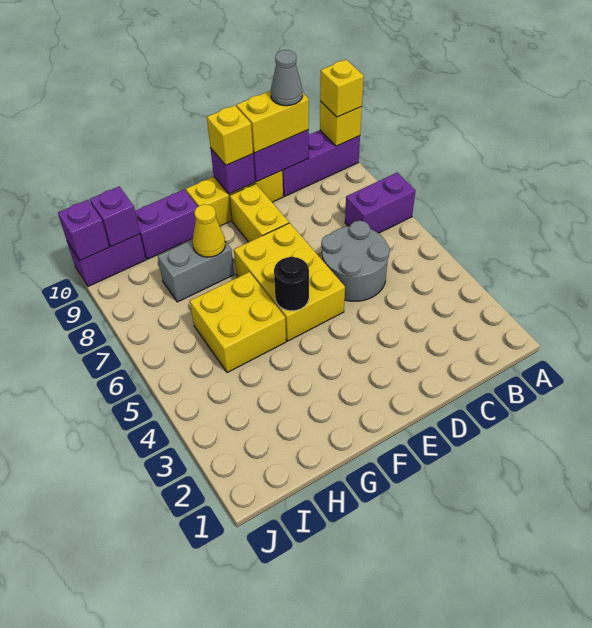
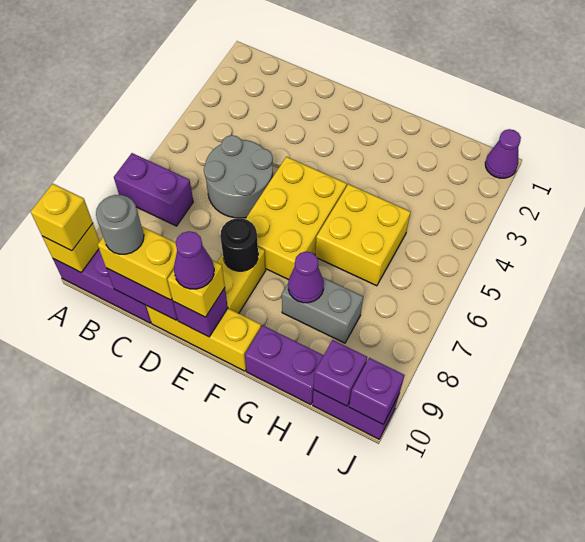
grey 1x1 cone [271,50,303,106] -> grey 1x1 round brick [96,195,144,254]
none -> purple 1x1 cone [174,231,214,289]
black 1x1 round brick [274,257,309,311] -> black 1x1 round brick moved to [220,218,258,271]
yellow 1x1 cone [193,204,225,257] -> purple 1x1 cone [288,252,324,303]
none -> purple 1x1 cone [485,129,521,178]

